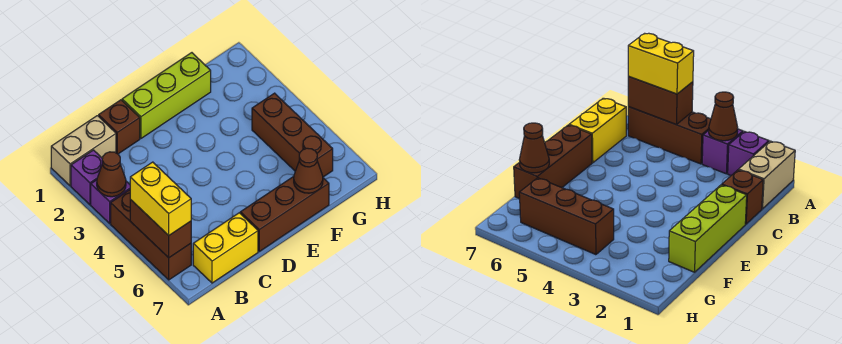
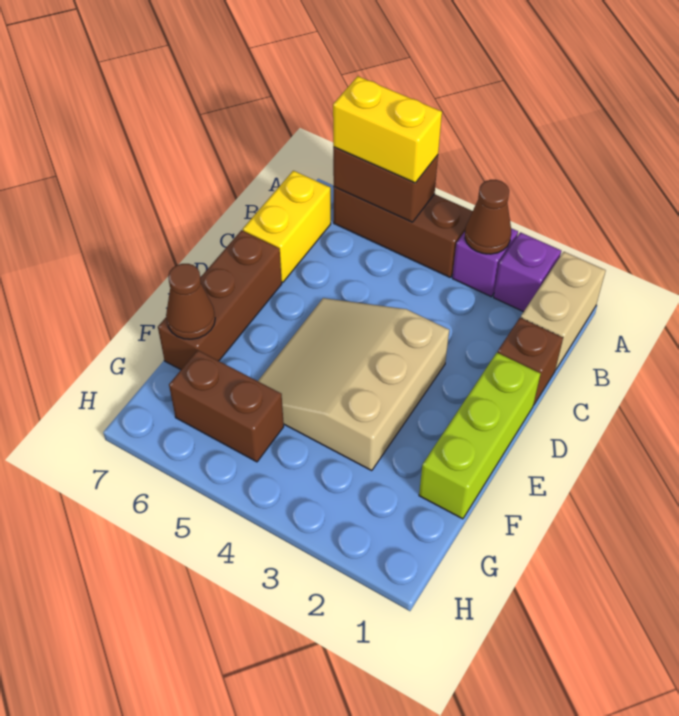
none -> tan 3x3 slope [258,298,449,471]
brown 1x3 brick [252,93,333,177] -> brown 1x2 brick [169,350,284,462]

